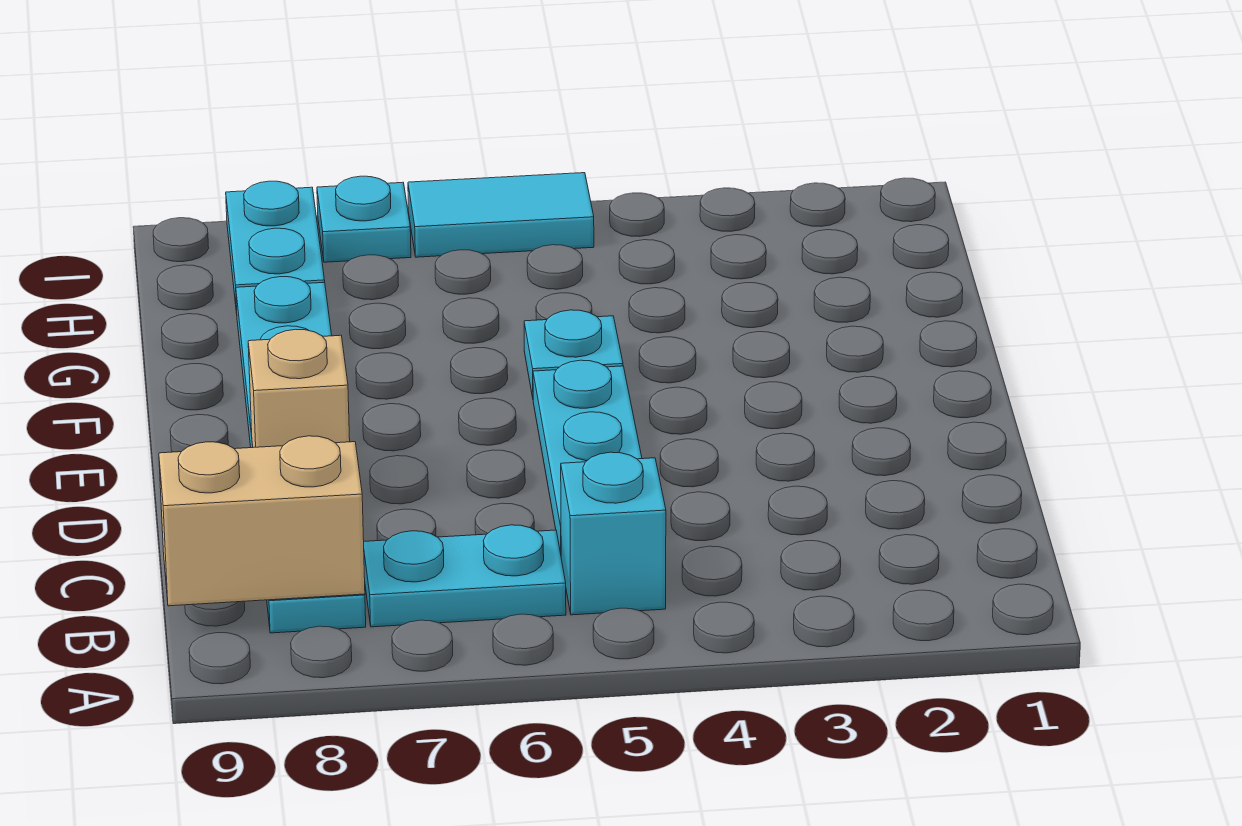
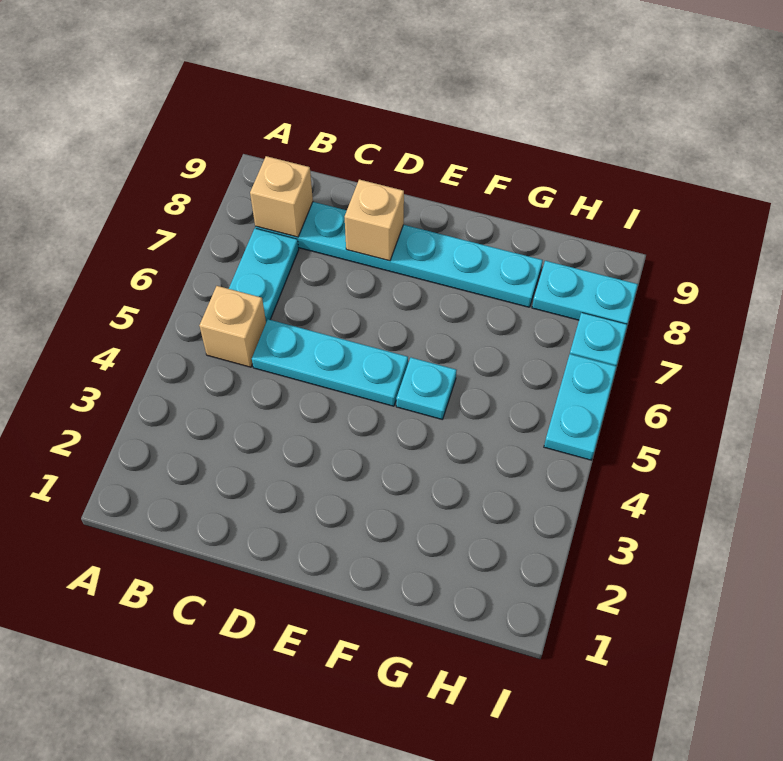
cyan 1x1 brick [561,452,666,615] -> tan 1x1 brick [199,286,266,367]
tan 1x2 brick [159,436,365,606] -> tan 1x1 brick [250,156,313,237]
cyan 1x2 tile [408,173,594,257] -> cyan 1x2 plate [544,354,616,460]

